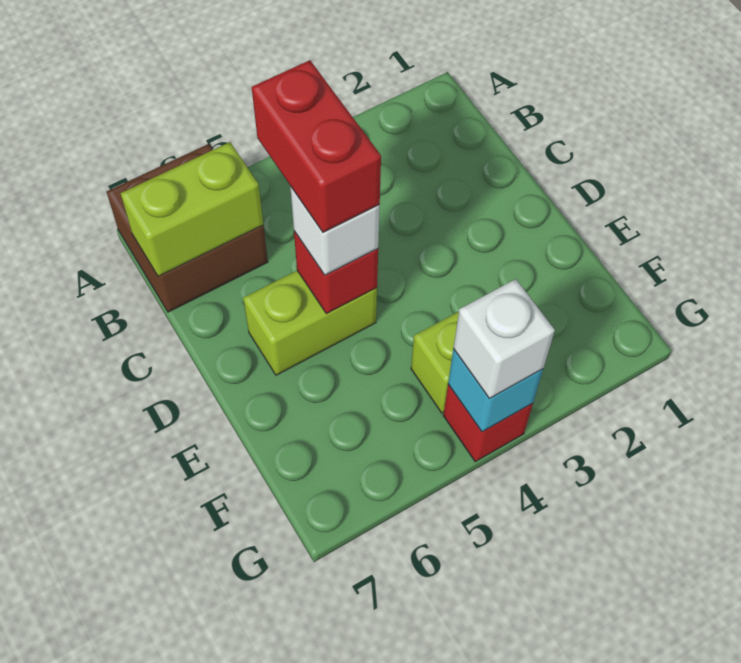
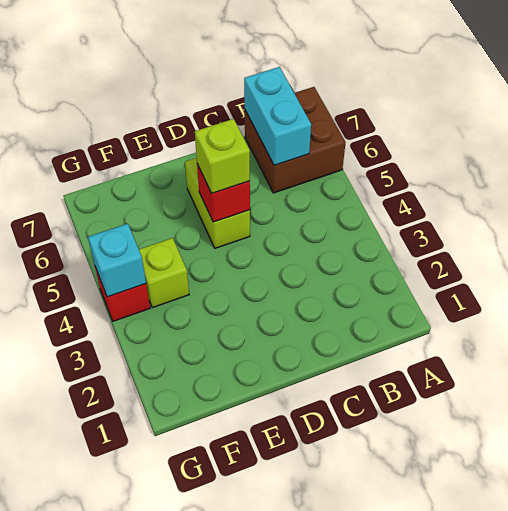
lime 1x2 brick [121,142,263,277] -> cyan 1x2 brick [244,67,311,165]
red 1x2 brick [252,60,381,232] -> none
white 1x1 brick [290,186,380,275] -> lime 1x1 brick [195,119,250,193]
white 1x1 brick [453,279,555,399] -> none

